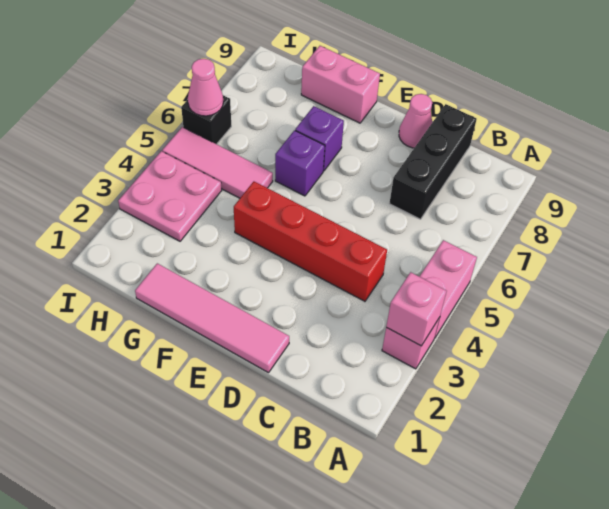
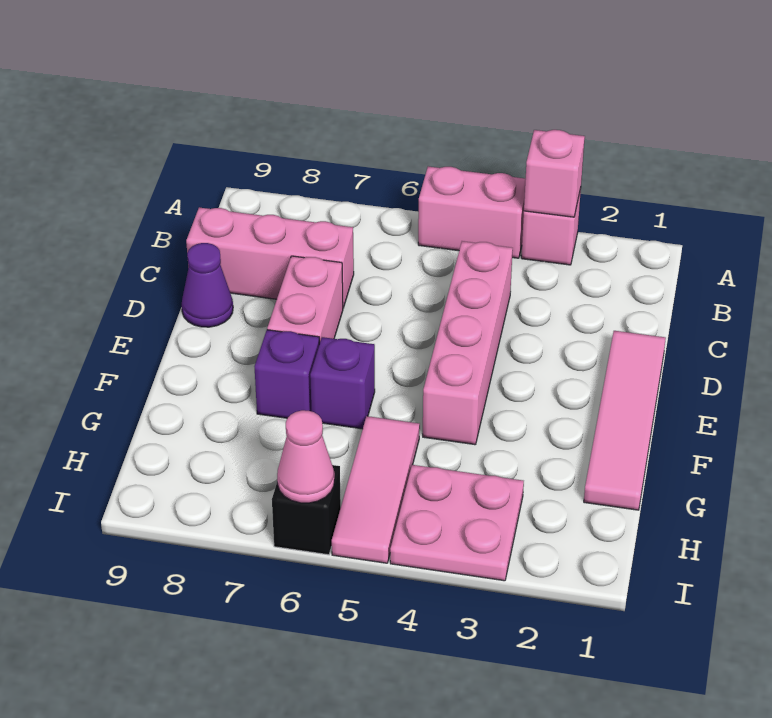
red 1x4 brick [234,182,387,301] -> pink 1x4 brick [423,241,513,445]
black 1x3 brick [389,104,477,219] -> pink 1x3 brick [186,207,354,308]
pink 1x1 cone [399,94,432,148] -> purple 1x1 cone [182,243,233,327]
pink 1x2 brick [301,46,380,123] -> pink 1x2 brick moved to [267,256,343,344]

